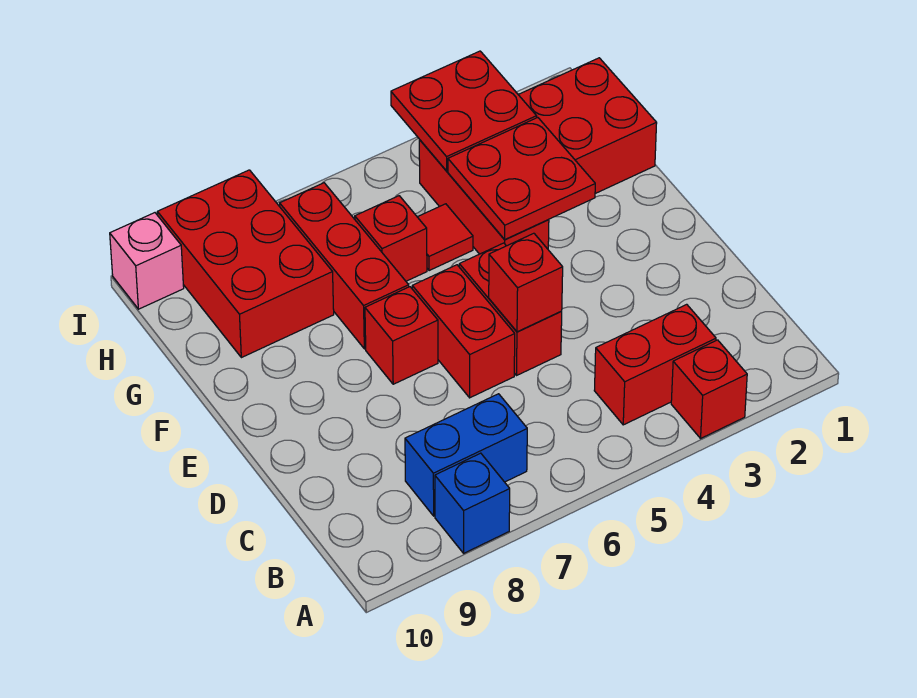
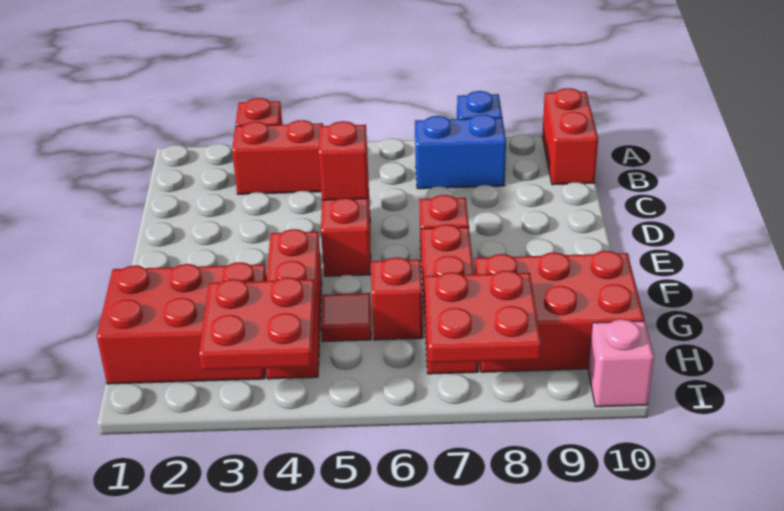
red 1x2 brick [412,265,515,398] -> red 1x2 brick moved to [542,88,598,185]
red 2x2 plate [448,118,595,239] -> red 2x2 plate moved to [425,271,541,363]
red 2x3 brick [157,170,334,358] -> red 2x3 brick turned to [475,251,645,372]

